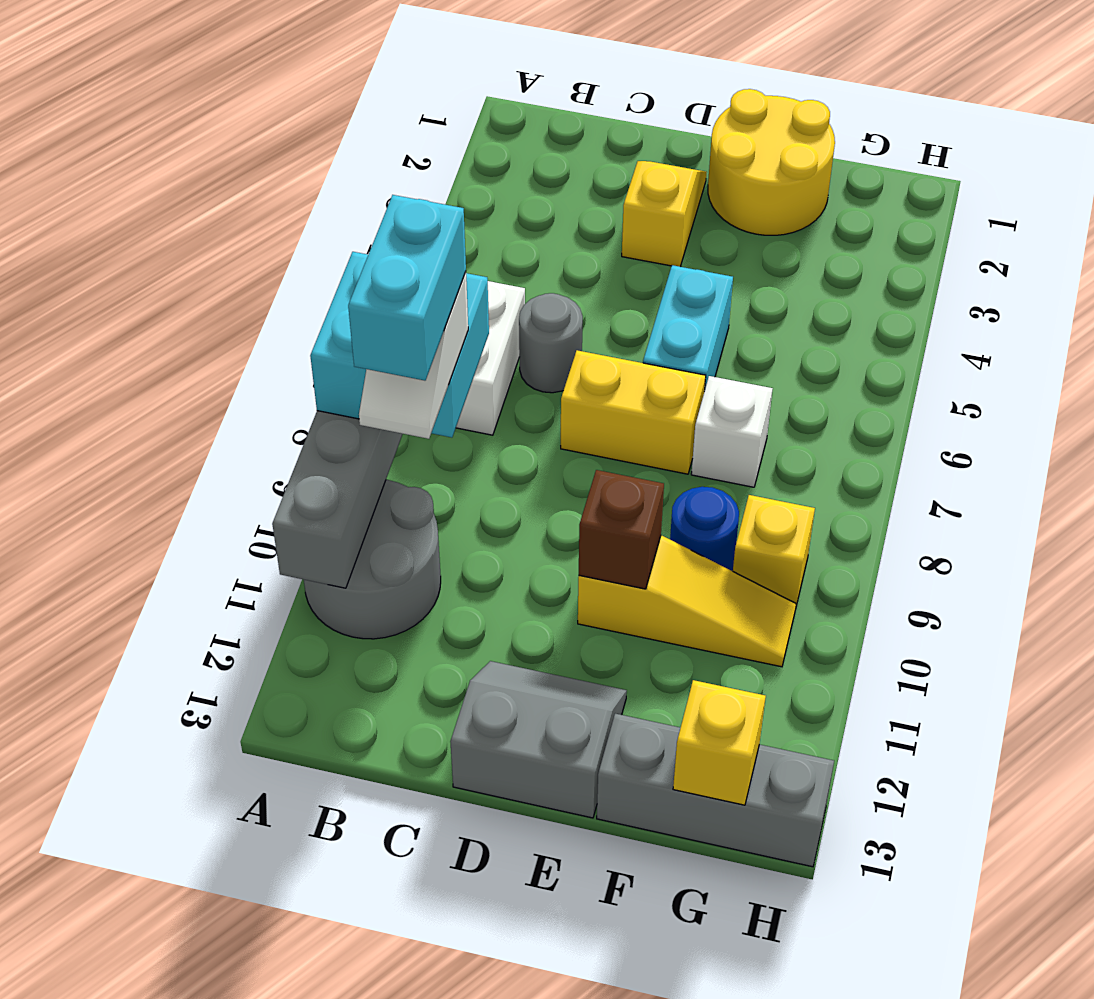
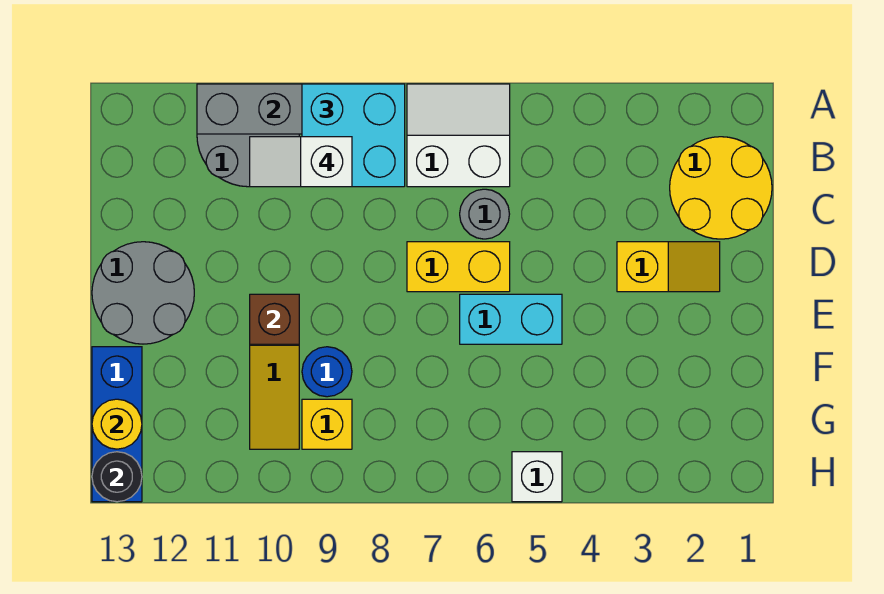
cyan 1x2 brick [348,195,466,381] -> none
yellow 1x2 brick [561,350,706,474] -> yellow 1x2 brick turned to [407,242,510,292]
grey 2x2 slope [450,661,627,818] -> grey 2x2 round brick [92,242,194,344]
yellow 2x2 round brick [708,89,835,235] -> yellow 2x2 round brick moved to [670,137,772,239]
white 1x1 brick [691,376,773,487] -> white 1x1 brick moved to [512,452,562,502]
grey 1x3 brick [597,714,834,867] -> blue 1x3 brick [92,347,142,502]
yellow 1x1 brick [673,680,766,805] -> yellow 1x1 round brick [92,399,142,449]
none -> black 1x1 round brick [92,452,142,502]

